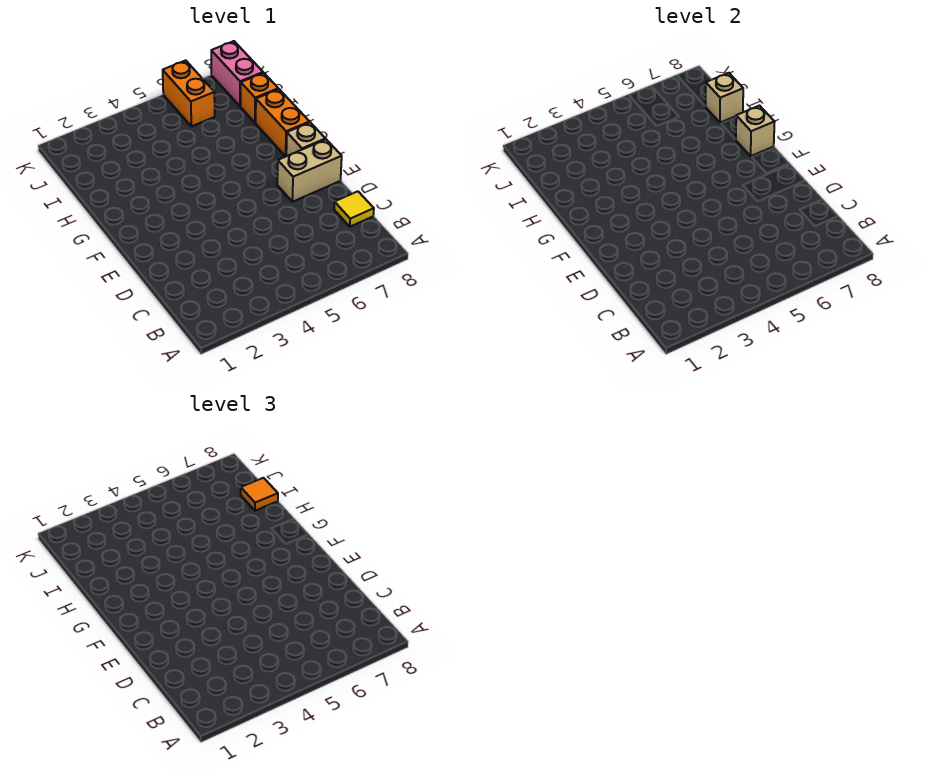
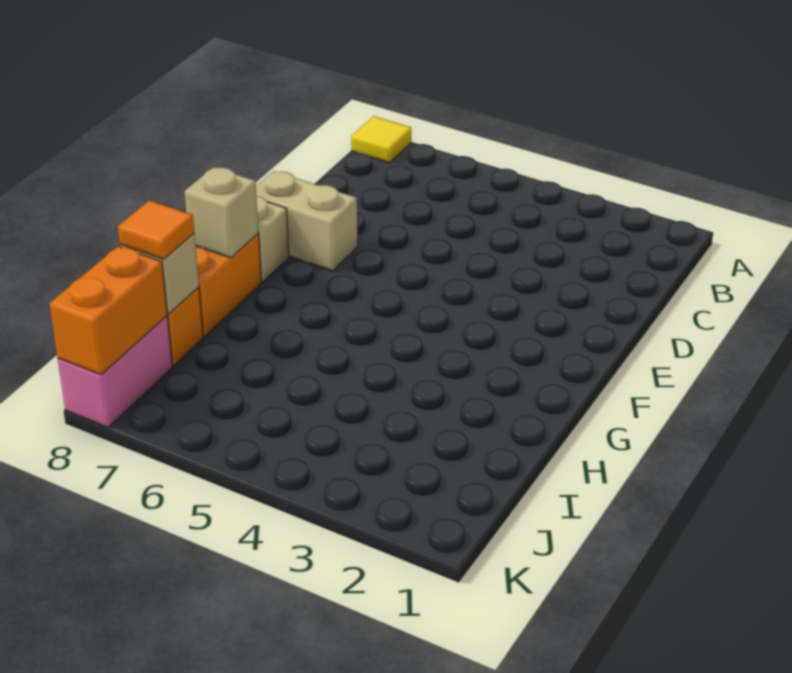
yellow 1x1 tile [334,191,374,227] -> yellow 1x1 tile moved to [351,116,411,163]
orange 1x2 brick [163,60,215,126] -> orange 1x2 brick moved to [49,246,167,375]

